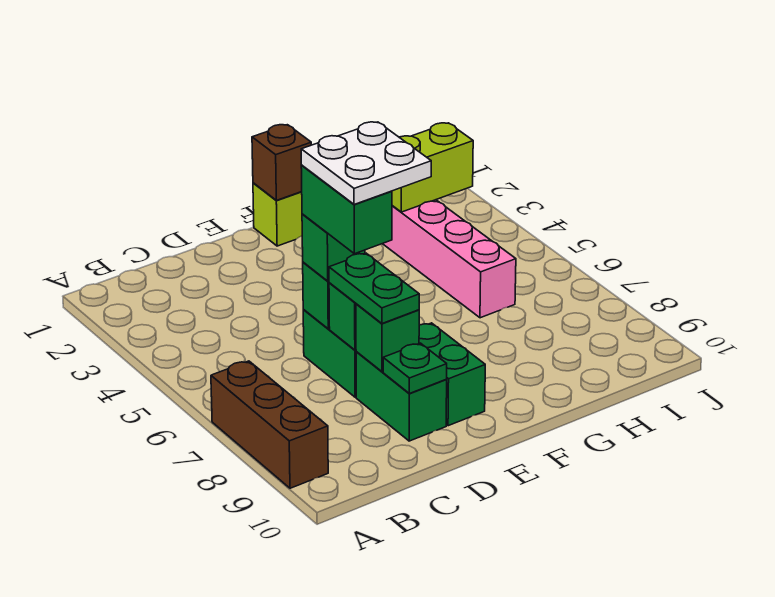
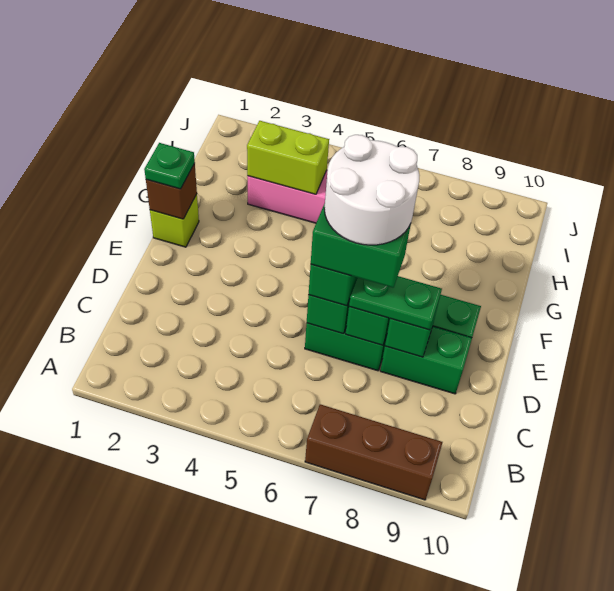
white 2x2 plate [301,122,431,205] -> white 2x2 round brick [324,135,420,245]
green 1x1 plate [383,343,447,394] -> green 1x1 plate moved to [144,143,195,189]
lime 1x2 brick [392,123,473,212] -> lime 1x2 brick turned to [247,121,329,194]

